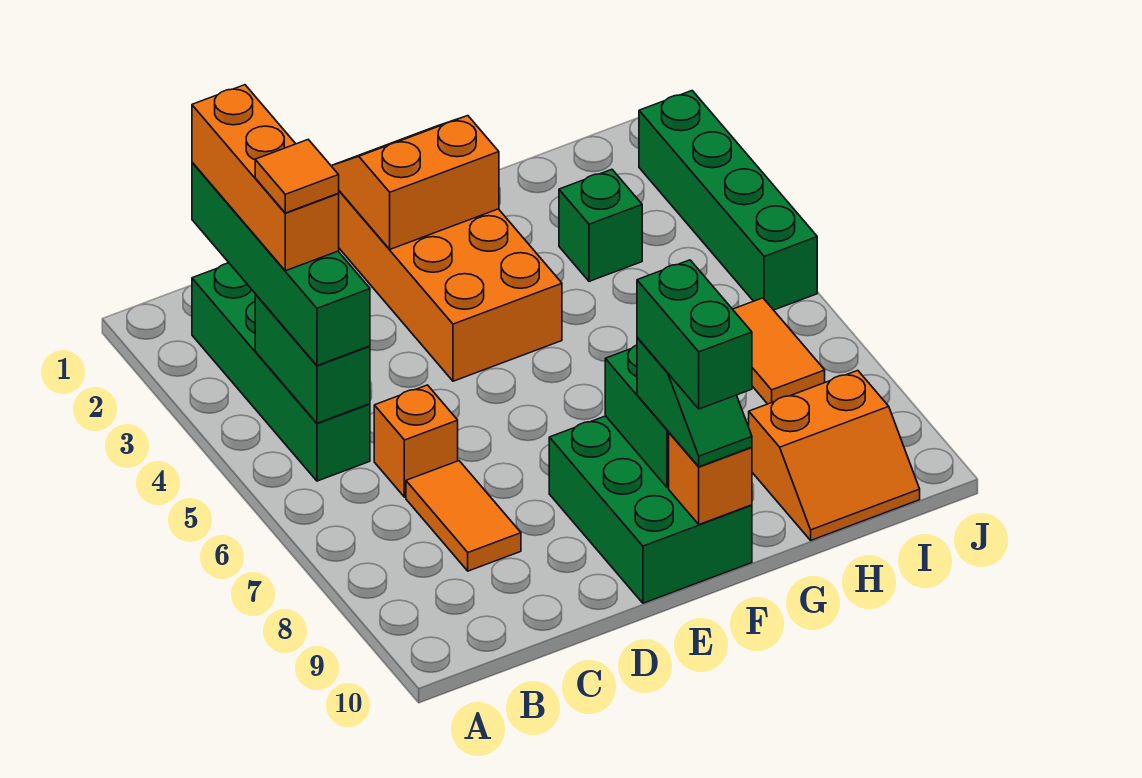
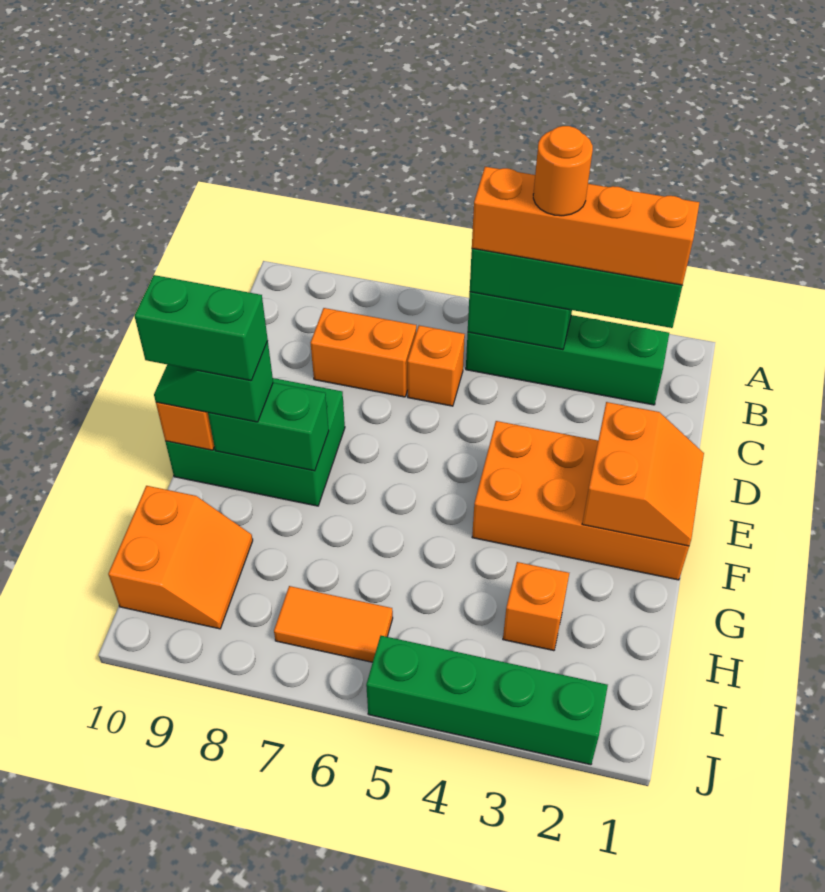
orange 1x3 brick [192,85,339,271] -> orange 1x4 brick [472,167,699,285]
orange 1x1 tile [255,140,339,213] -> orange 1x1 round brick [533,126,593,216]
orange 1x2 tile [406,461,521,571] -> orange 1x2 brick [311,308,416,397]
green 1x1 brick [559,169,642,281] -> orange 1x1 brick [503,562,569,651]
orange 2x2 slope [749,370,920,540] -> orange 2x2 slope turned to [108,486,253,629]

